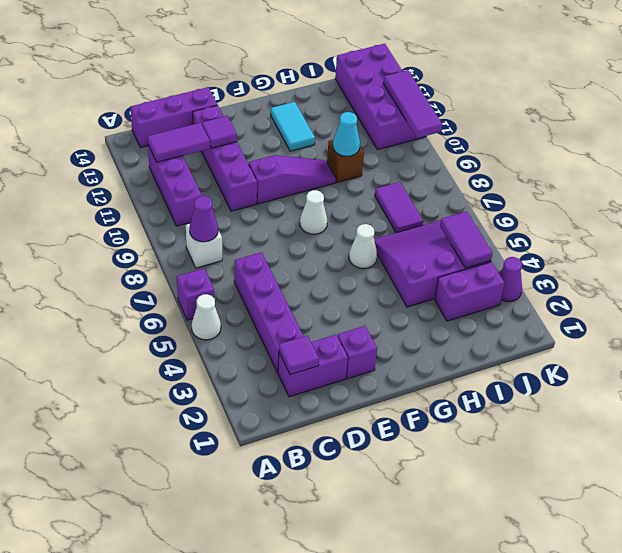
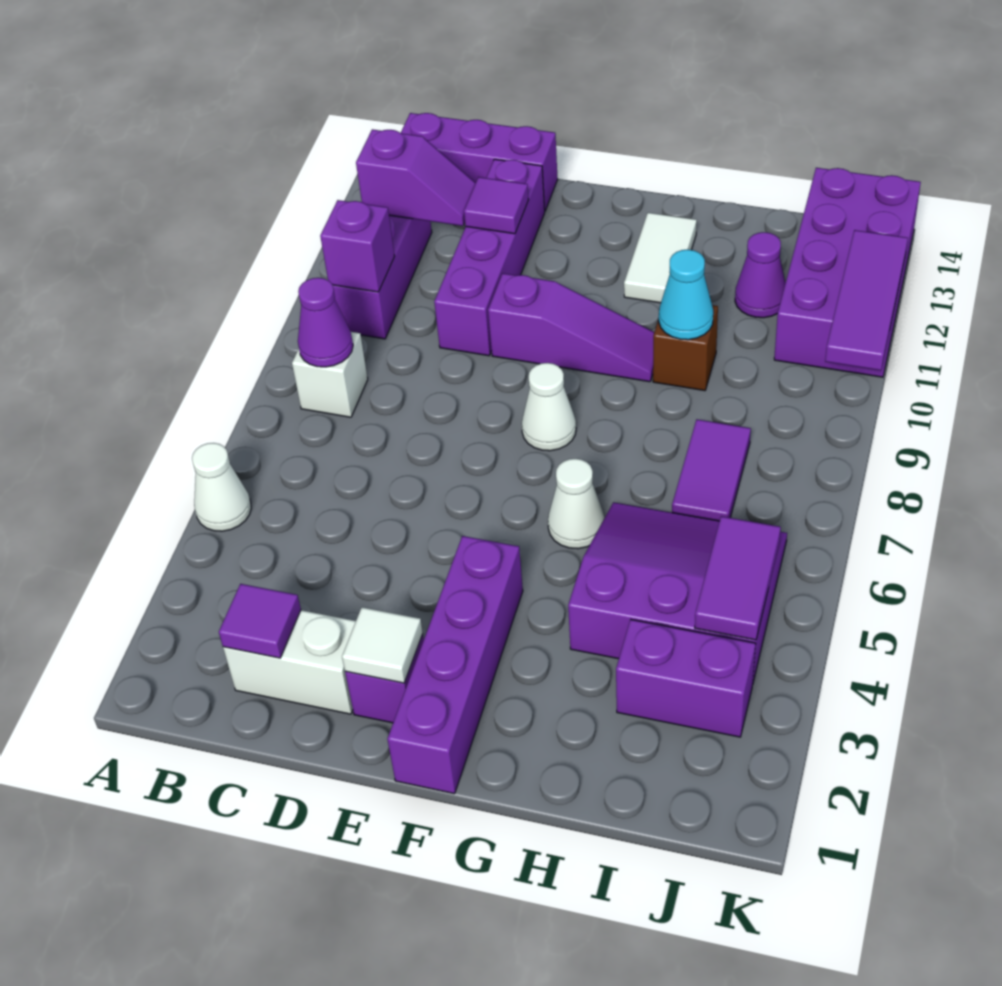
purple 1x1 brick [177,269,214,320] -> purple 1x1 brick moved to [320,200,395,292]
purple 1x2 tile [148,123,210,162] -> purple 1x2 slope [356,129,476,226]
purple 1x2 brick [278,335,348,397] -> white 1x2 brick [223,610,356,714]
purple 1x4 brick [234,252,304,373] -> purple 1x4 brick moved to [387,536,523,794]
none -> white 1x1 tile [342,607,423,683]
cyan 1x2 tile [271,102,315,151] -> white 1x2 tile [624,213,697,303]
purple 1x1 cone [500,257,522,302] -> purple 1x1 cone moved to [735,232,785,318]

